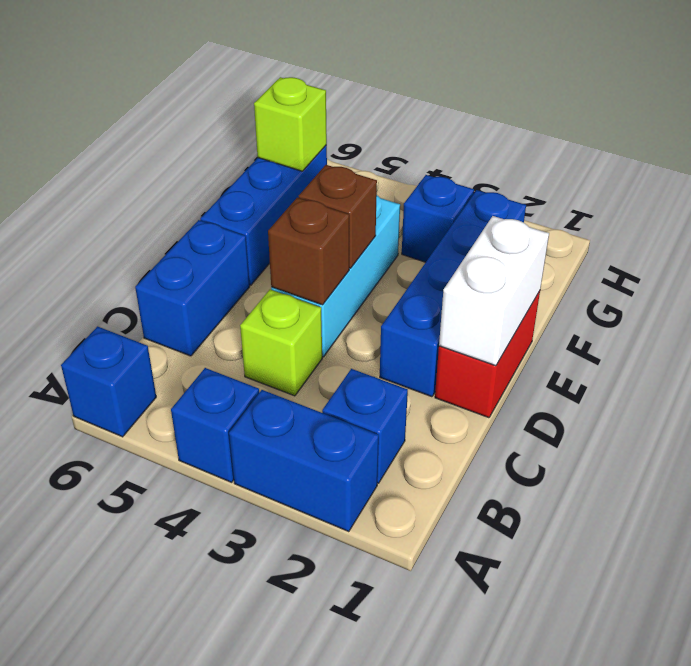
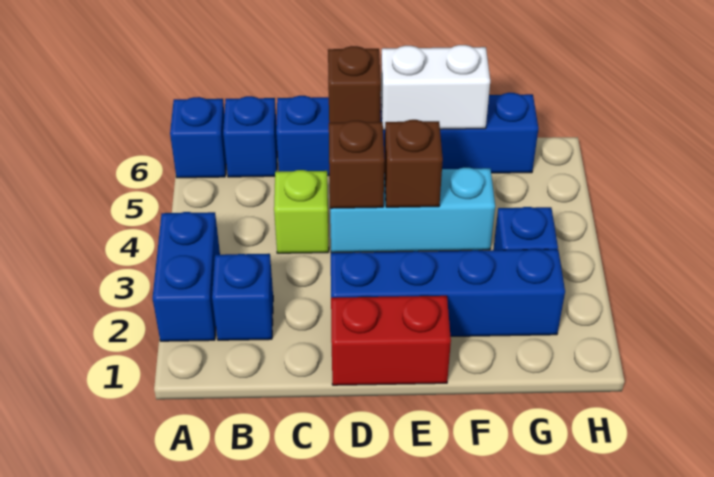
blue 1x1 brick [171,368,259,482] -> blue 1x1 brick moved to [223,96,277,177]
white 1x2 brick [439,216,549,366] -> white 1x2 brick moved to [381,45,490,130]
none -> brown 1x1 brick [328,46,381,123]
lime 1x1 brick [254,77,327,171] -> none

